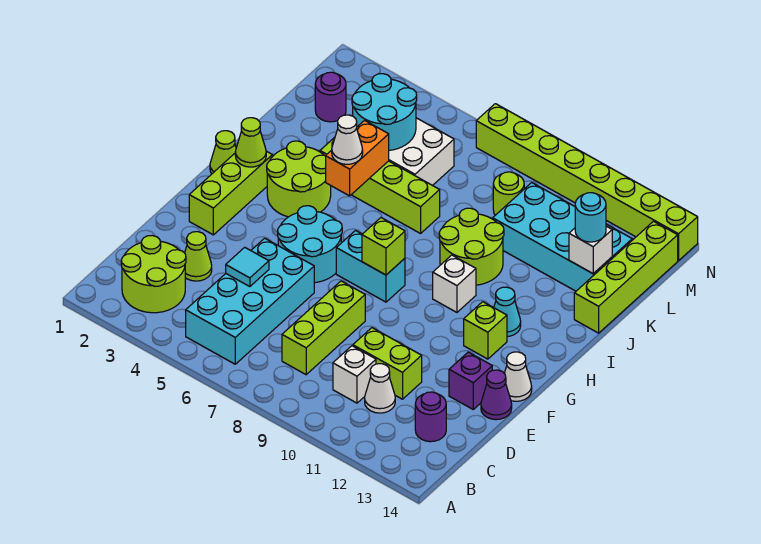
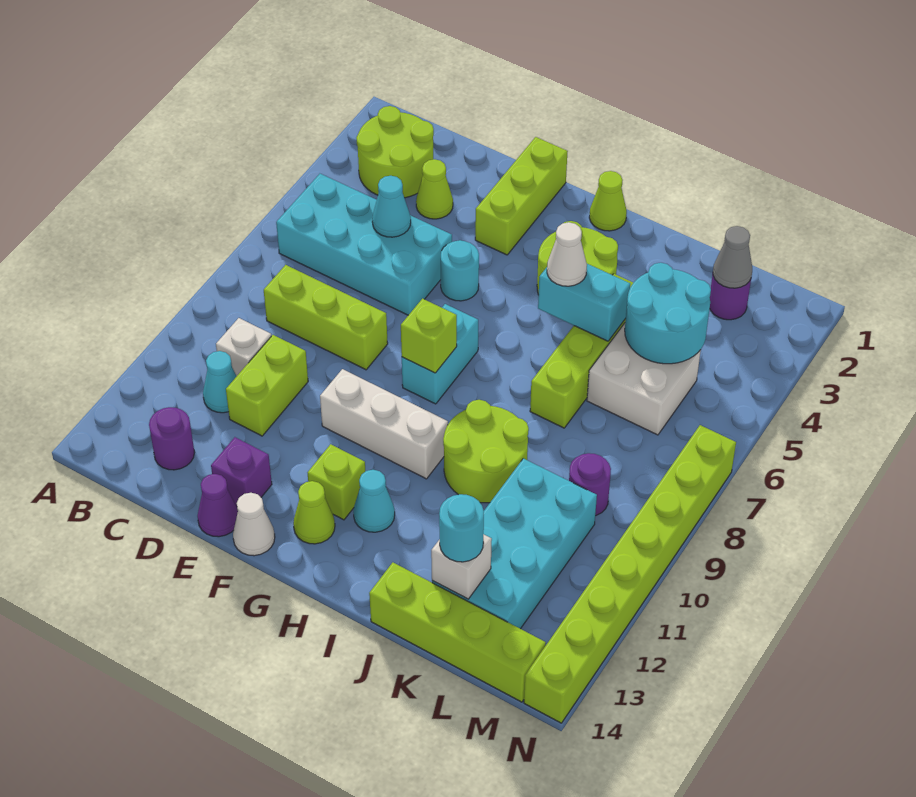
white 1x1 cone [365,364,395,413] -> cyan 1x1 cone [203,351,237,413]
cyan 1x1 tile [226,247,269,287] -> cyan 1x1 cone [372,176,411,237]
lime 1x3 brick [189,151,272,235] -> lime 1x3 brick turned to [475,137,568,255]
cyan 2x2 round brick [278,206,342,283] -> cyan 1x1 round brick [441,240,479,301]
lime 1x1 cone [235,118,266,167] -> lime 1x1 cone moved to [293,481,335,544]
white 1x1 brick [433,255,476,312] -> white 1x3 brick [320,369,448,479]
orange 1x2 brick [326,120,389,196] -> cyan 1x2 brick [538,264,630,341]
none -> grey 1x1 cone [713,226,752,288]
lime 1x1 round brick [493,172,524,215] -> purple 1x1 round brick [569,453,611,516]

